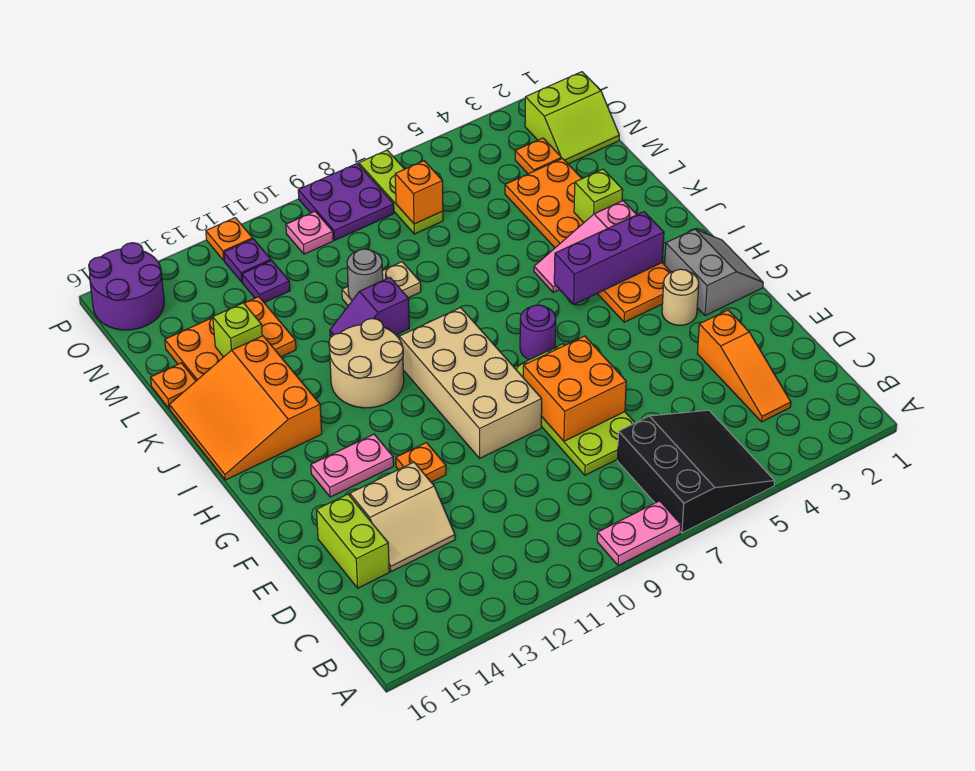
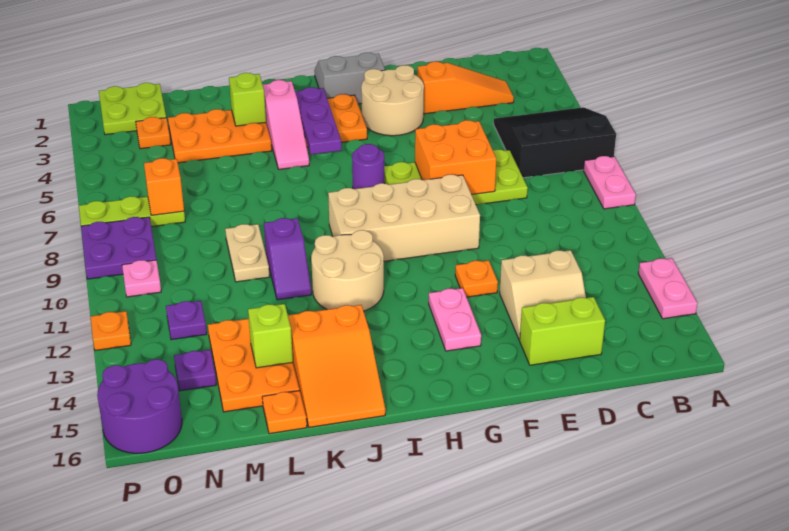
none -> pink 1x2 plate [638,258,698,319]
tan 2x2 slope [350,462,455,572] -> tan 2x2 slope turned to [500,250,586,340]
tan 1x1 round brick [662,269,699,325] -> tan 2x2 round brick [361,65,424,136]
purple 1x3 brick [554,212,664,304] -> purple 1x3 plate [295,87,341,154]
orange 3x3 slope [169,336,322,480] -> orange 2x3 slope [288,305,385,427]
grey 1x1 round brick [347,249,383,300] -> none
lime 2x2 slope [525,72,619,164] -> lime 2x2 plate [99,83,166,135]
purple 1x1 plate [224,239,271,282] -> purple 1x1 plate moved to [174,350,216,391]

